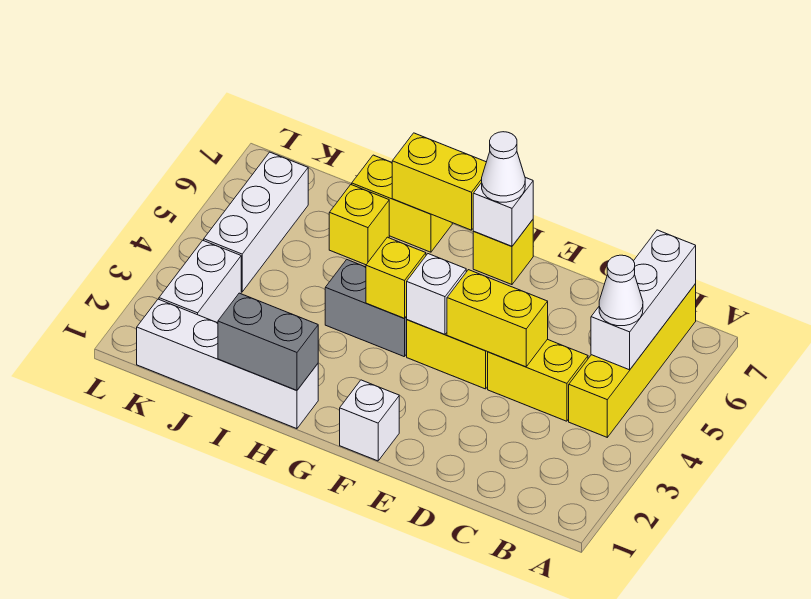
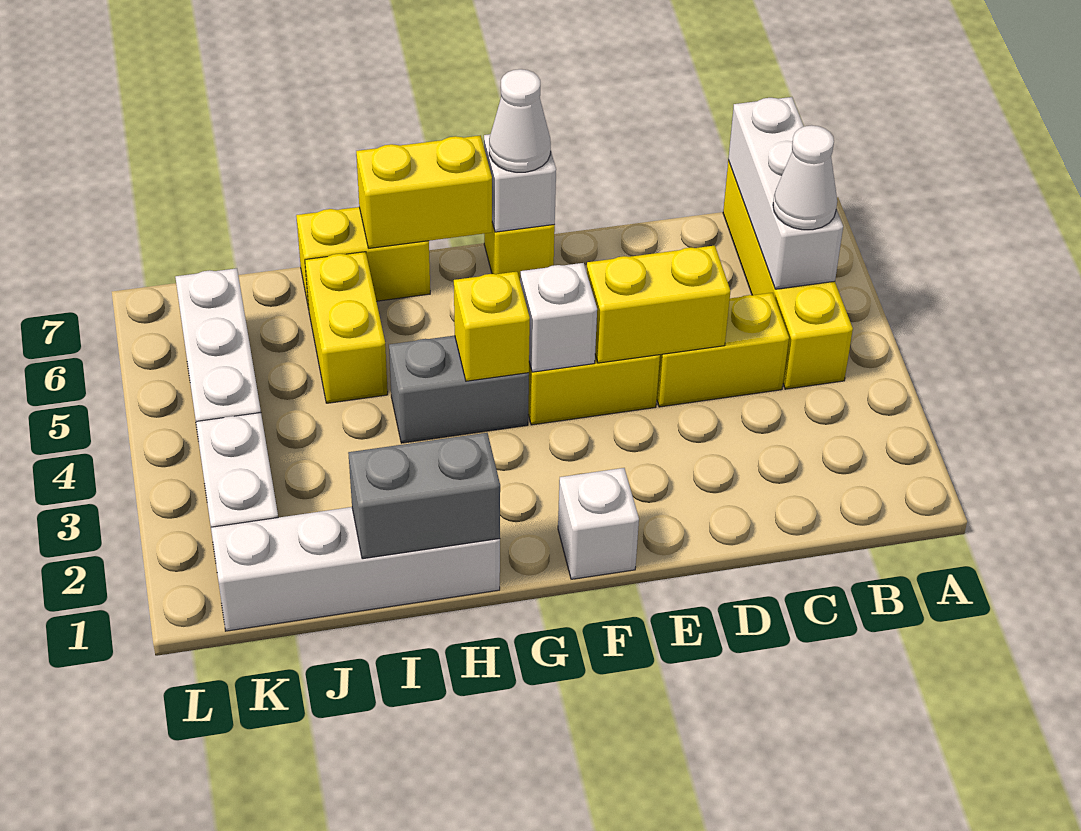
yellow 1x1 brick [329,185,389,265] -> yellow 1x2 brick [305,252,388,403]

